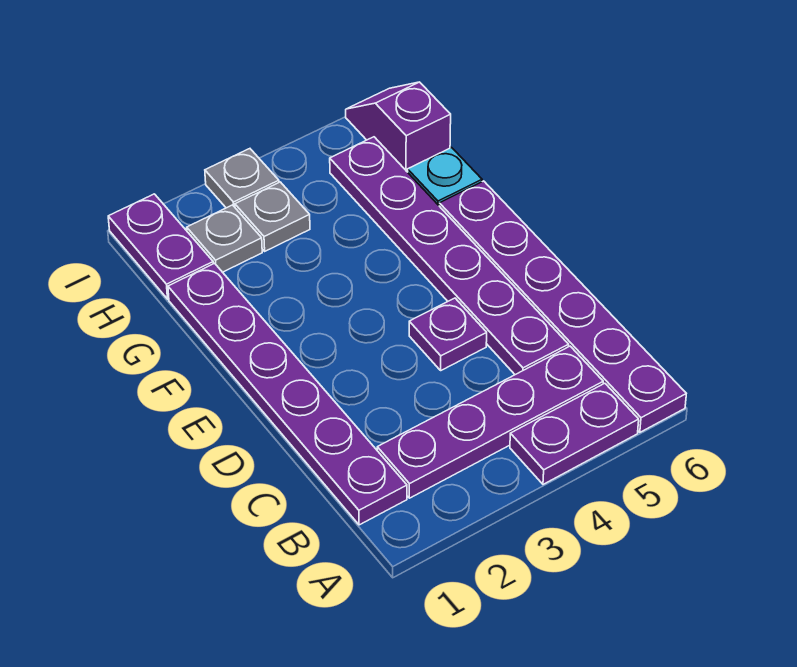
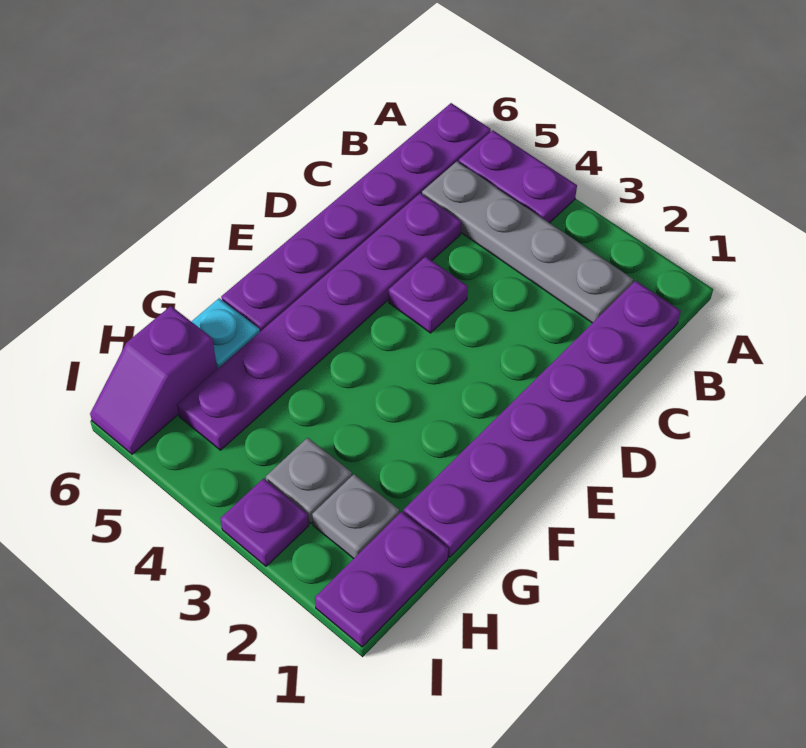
purple 1x4 plate [377,346,603,498] -> grey 1x4 plate [422,161,633,323]
grey 1x1 plate [205,149,279,208] -> purple 1x1 plate [220,478,309,566]

